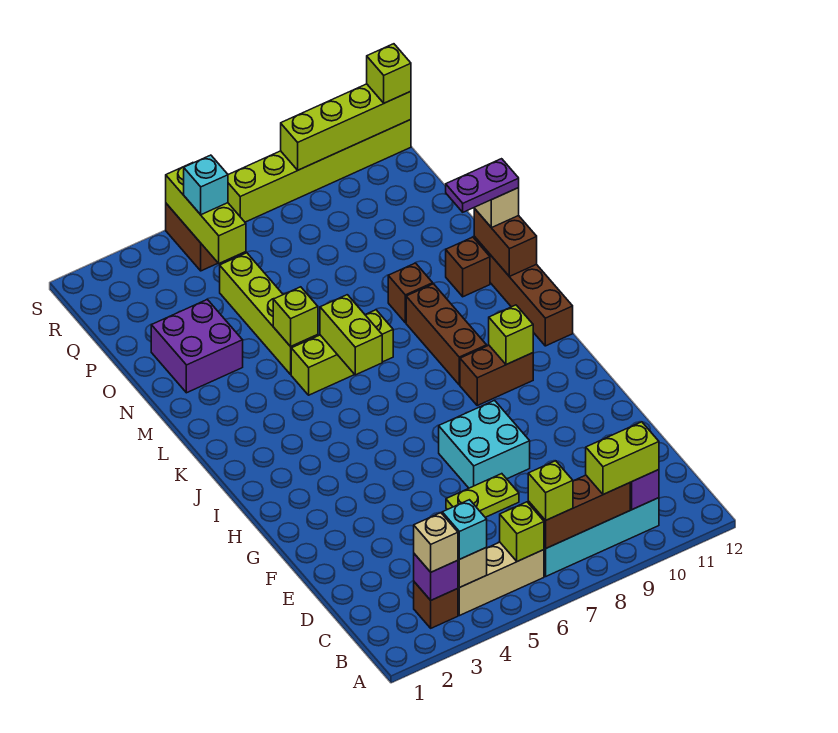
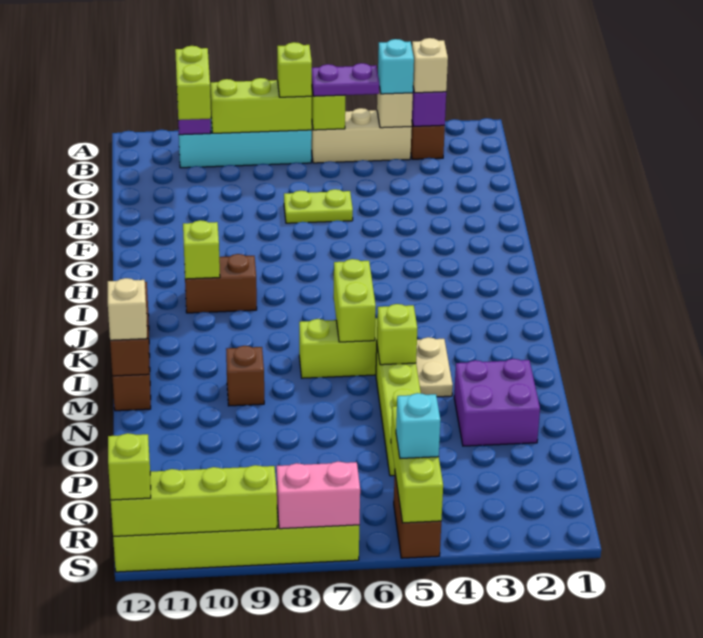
brown 1x3 brick [528,475,630,549] -> lime 1x3 brick [210,78,312,133]
lime 1x2 brick [586,422,659,495] -> lime 1x2 brick turned to [175,46,211,120]
cyan 2x2 brick [439,401,530,488] -> none
brown 1x3 brick [406,284,487,385] -> none
none -> tan 1x2 plate [416,337,453,397]
brown 1x1 brick [446,237,490,297] -> none
purple 1x2 plate [446,159,519,212] -> purple 1x2 plate moved to [312,63,379,96]
none -> pink 1x2 brick [277,462,360,529]

